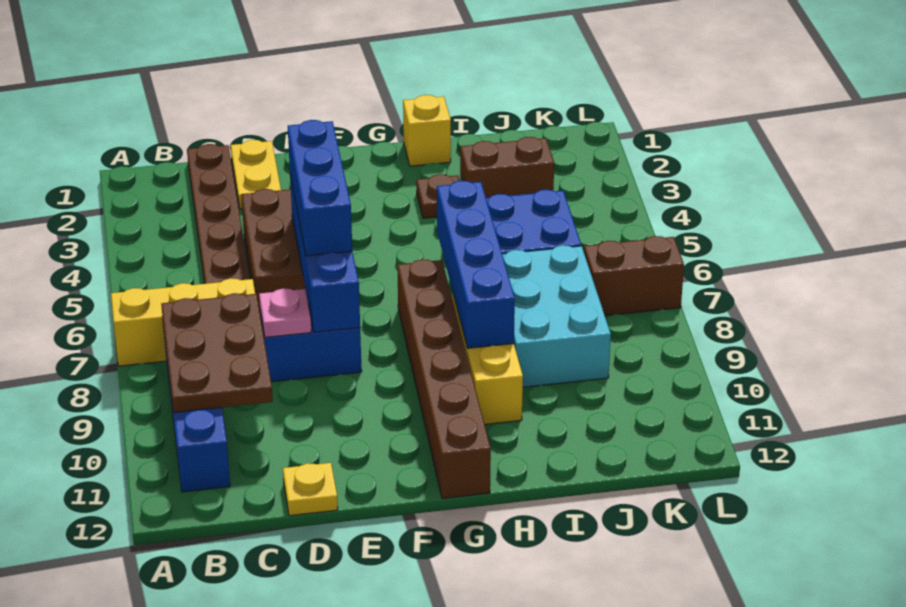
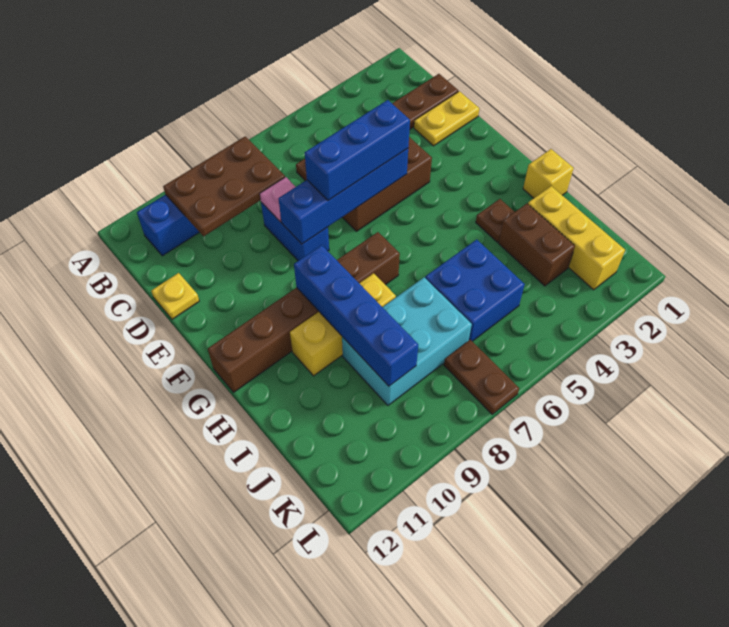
yellow 1x3 brick [111,278,255,366] -> yellow 1x3 brick moved to [528,186,625,290]
blue 1x4 brick [437,181,515,348] -> blue 1x4 brick turned to [294,245,418,386]
brown 1x2 brick [584,236,684,316] -> brown 1x2 plate [444,340,519,414]

